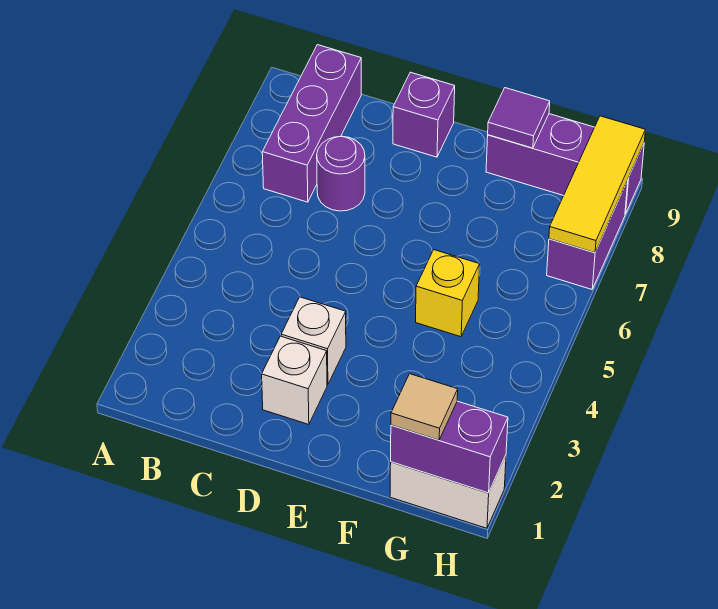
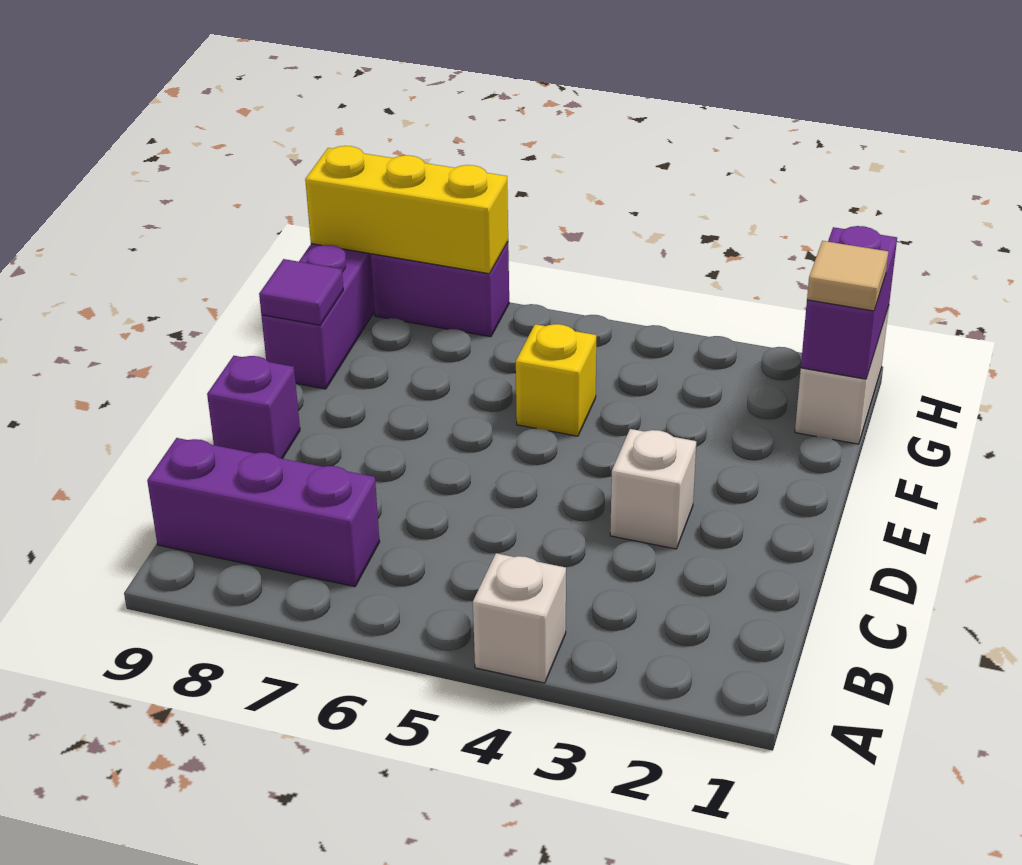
purple 1x1 round brick [317,136,365,211] -> none
white 1x1 brick [262,336,327,424] -> white 1x1 brick moved to [473,553,566,683]
yellow 1x3 tile [549,116,645,253] -> yellow 1x3 brick [305,146,508,274]

